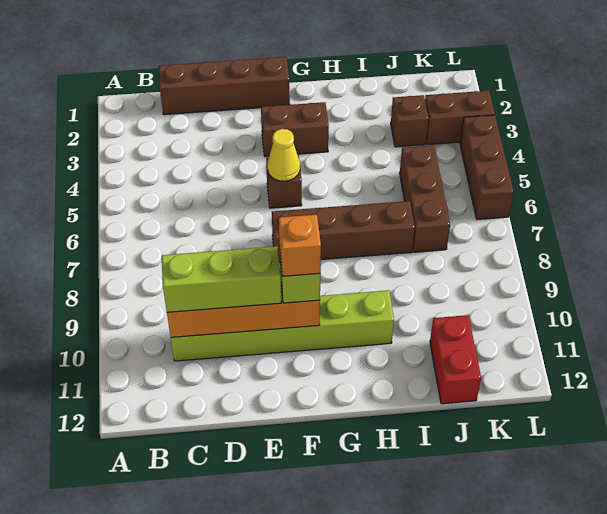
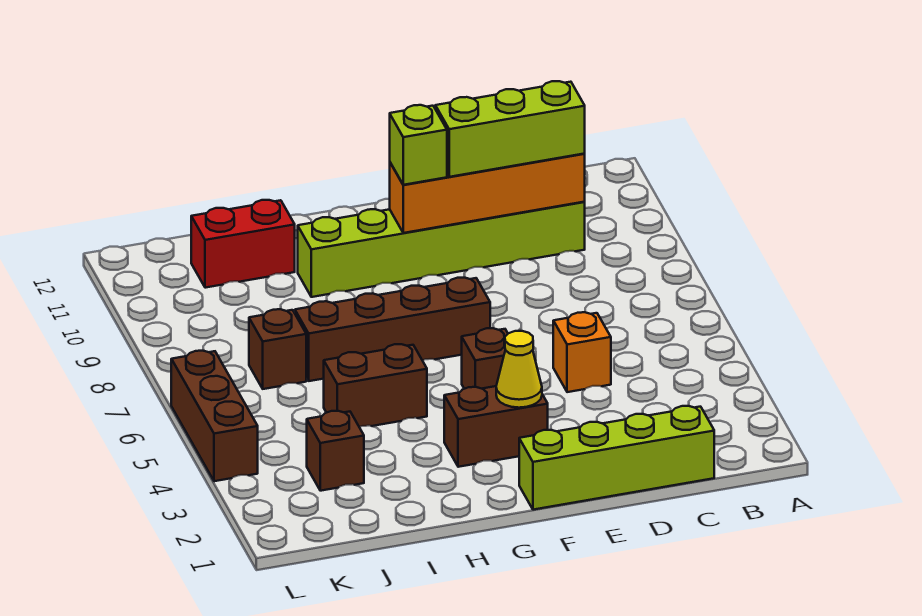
brown 1x4 brick [159,57,290,115] -> lime 1x4 brick [519,406,714,510]
yellow 1x1 cone [267,129,300,181] -> yellow 1x1 cone moved to [496,331,542,408]
orange 1x1 brick [279,215,321,276] -> orange 1x1 brick moved to [553,312,611,392]
brown 1x3 brick [400,145,450,252] -> brown 1x1 brick [249,309,306,389]
red 1x2 brick [430,315,481,404] -> red 1x2 brick turned to [191,200,295,288]
brown 1x2 brick [425,91,495,145] -> brown 1x2 brick moved to [324,344,427,427]

